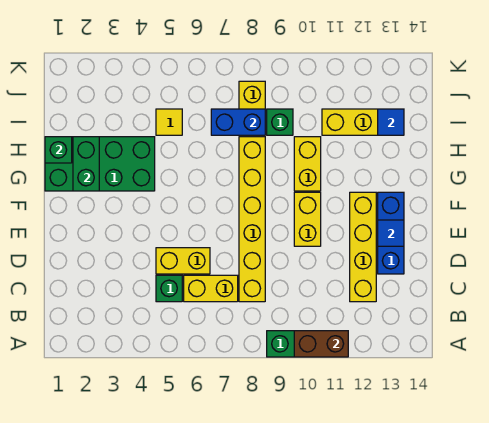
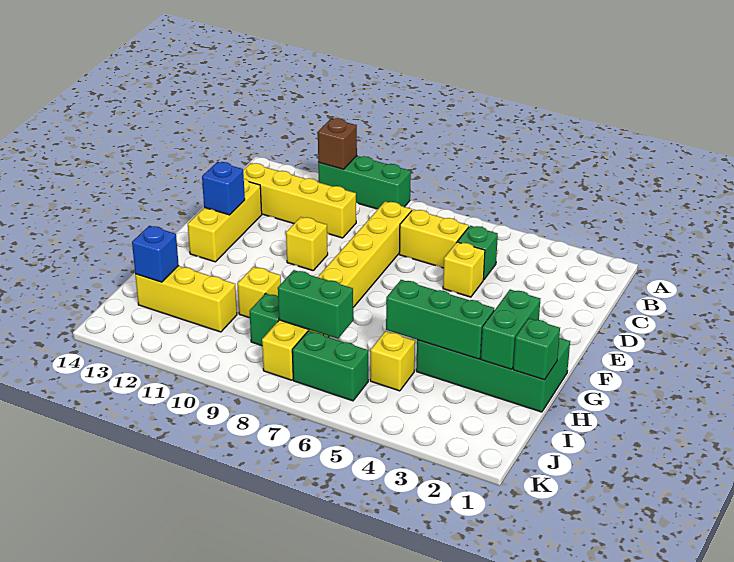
brown 1x2 brick [294,331,348,357] -> brown 1x1 brick [318,118,357,169]
yellow 1x4 brick [350,192,376,302] -> yellow 1x4 brick turned to [243,163,356,238]
yellow 1x2 brick [156,248,210,274] -> yellow 1x1 brick [443,242,485,297]
blue 1x3 brick [378,192,404,274] -> yellow 1x3 brick [188,179,262,262]
yellow 1x2 brick [294,192,321,246] -> yellow 1x1 brick [286,217,328,270]
blue 1x1 tile [378,220,404,246] -> blue 1x1 brick [202,162,245,215]
yellow 1x2 brick [294,137,321,191] -> yellow 1x1 brick [237,267,281,318]
none -> green 1x3 brick [386,280,494,359]
yellow 1x1 tile [156,109,182,135] -> yellow 1x1 brick [370,331,415,391]
blue 1x2 brick [211,109,265,135] -> green 1x2 brick [278,270,353,339]
blue 1x1 tile [378,109,404,135] -> blue 1x1 brick [132,226,179,282]
none -> green 1x2 brick [292,331,368,401]

